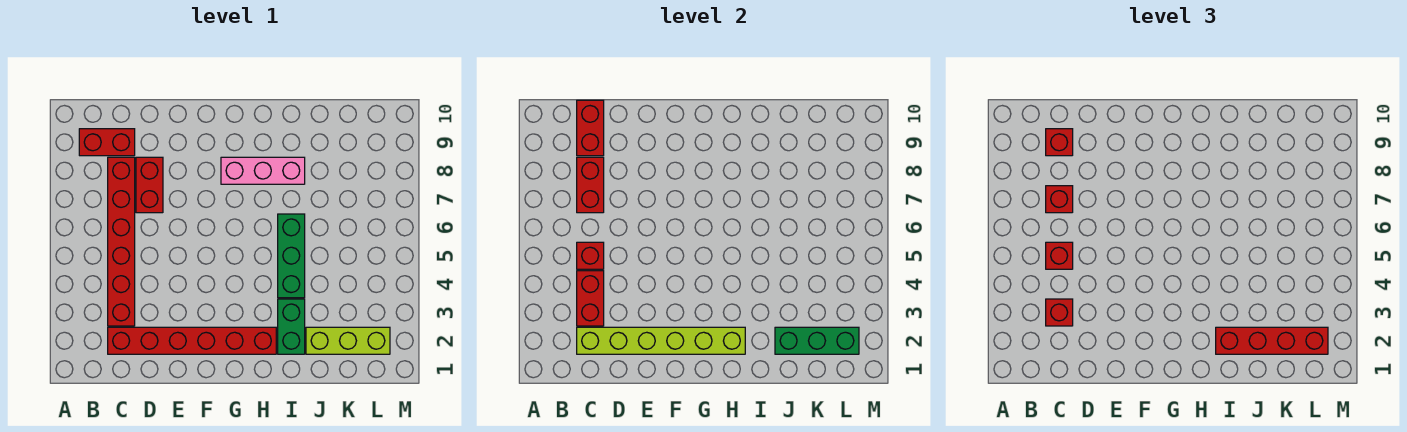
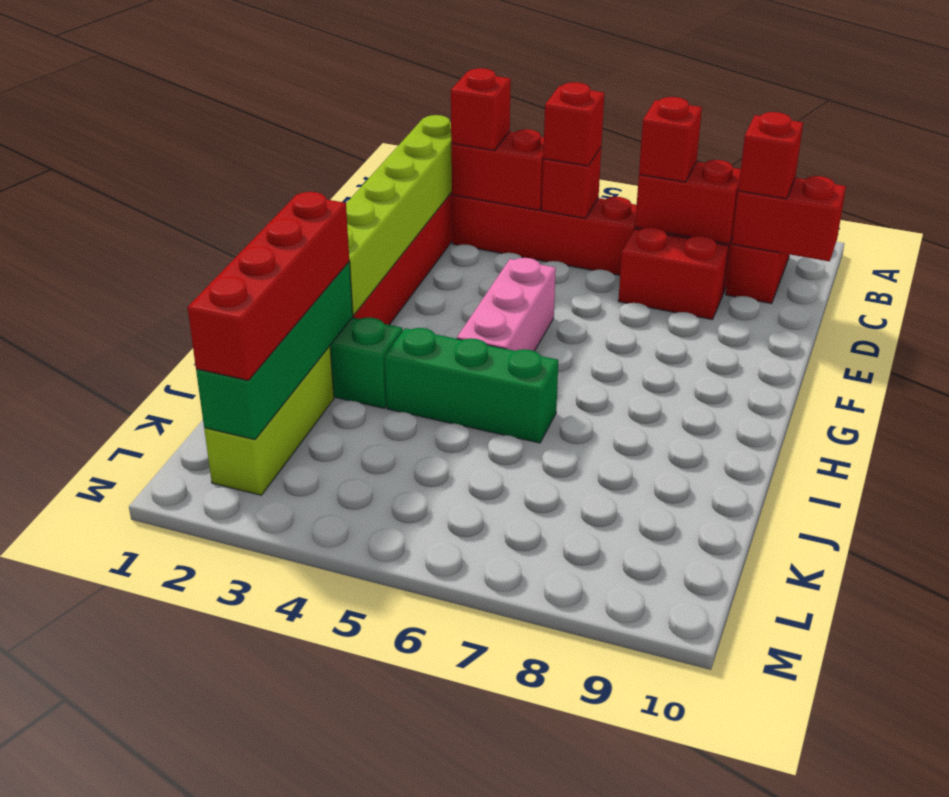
pink 1x3 brick [221,157,305,184] -> pink 1x3 brick moved to [457,258,556,351]
green 1x3 brick [775,327,859,354] -> green 1x4 brick [196,262,353,440]

